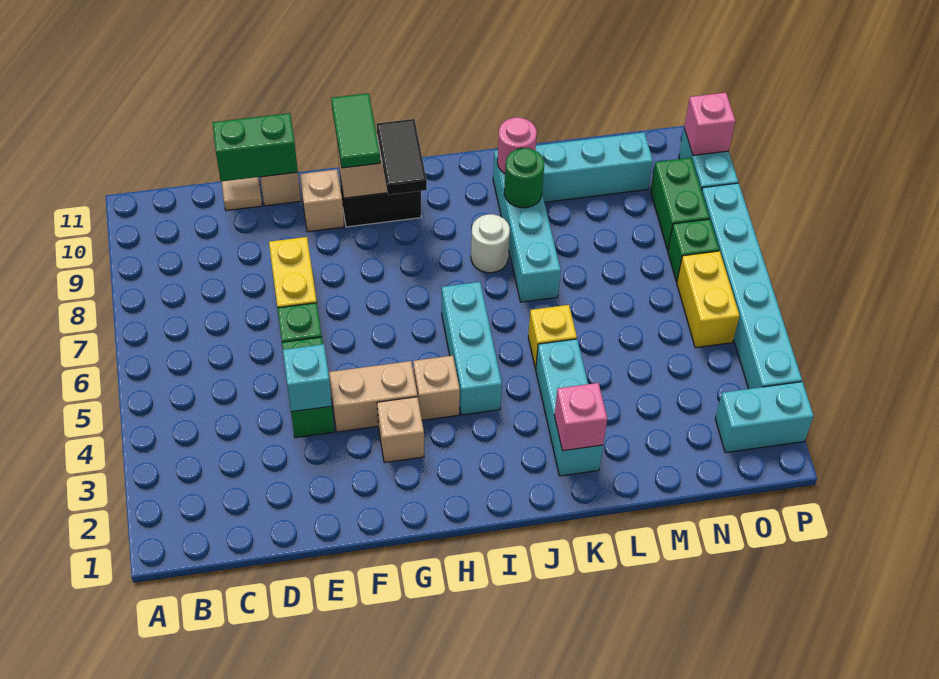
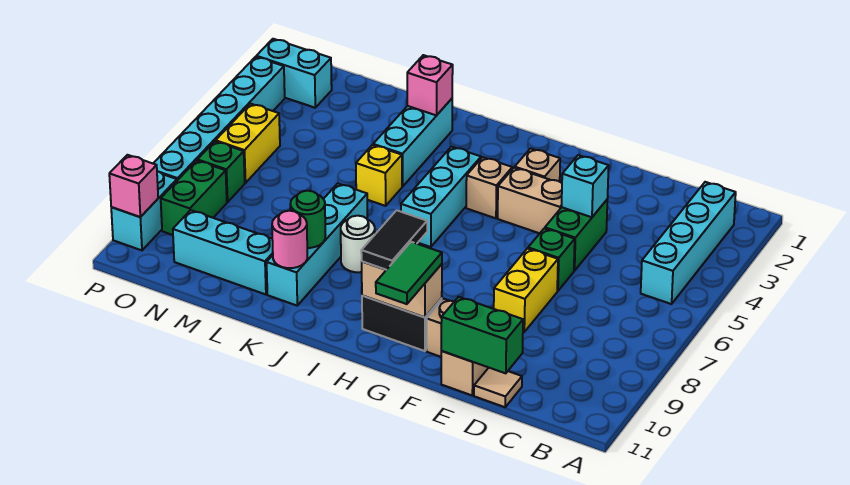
none -> cyan 1x4 brick [641,182,736,304]

